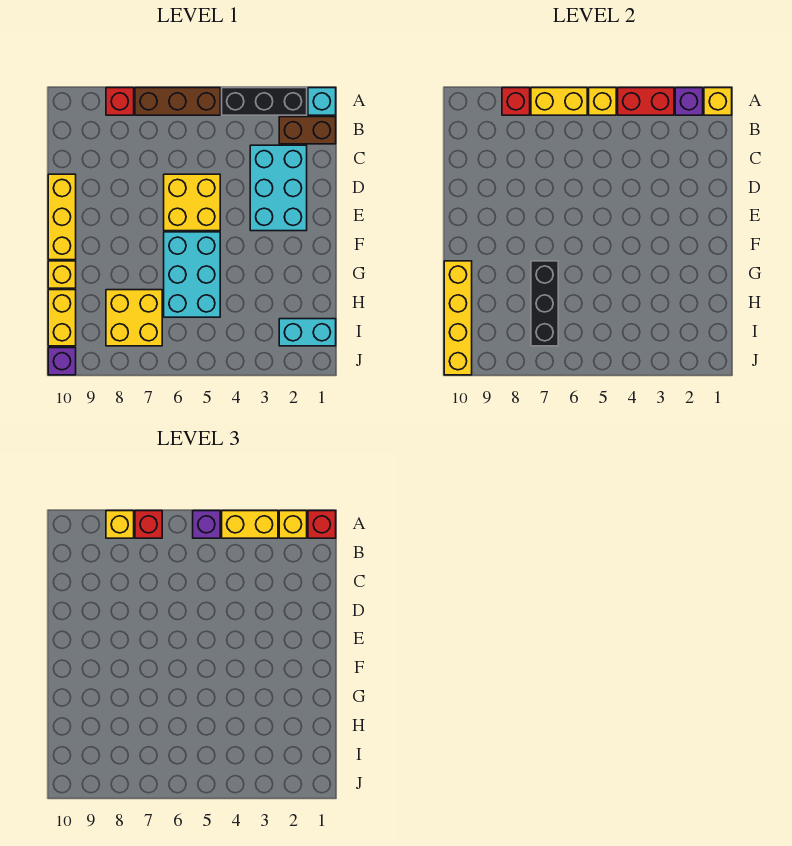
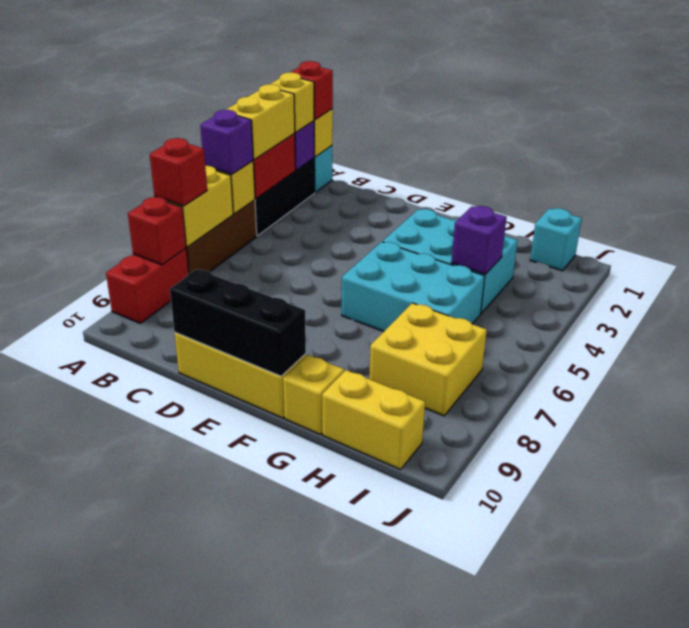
red 1x1 brick [106,88,134,115] -> red 1x2 brick [106,248,189,323]
yellow 1x1 brick [106,511,134,538] -> none
brown 1x2 brick [279,117,336,144] -> none
cyan 2x3 brick [250,145,307,231] -> cyan 2x3 brick moved to [383,209,518,313]
yellow 2x2 brick [164,174,220,231] -> none
black 1x3 brick [531,261,558,346] -> black 1x3 brick moved to [170,269,306,376]
yellow 1x4 brick [444,261,472,375] -> none
cyan 1x2 brick [279,319,336,346] -> cyan 1x1 brick [530,208,582,271]
purple 1x1 brick [48,348,76,375] -> purple 1x1 brick moved to [451,206,507,274]

